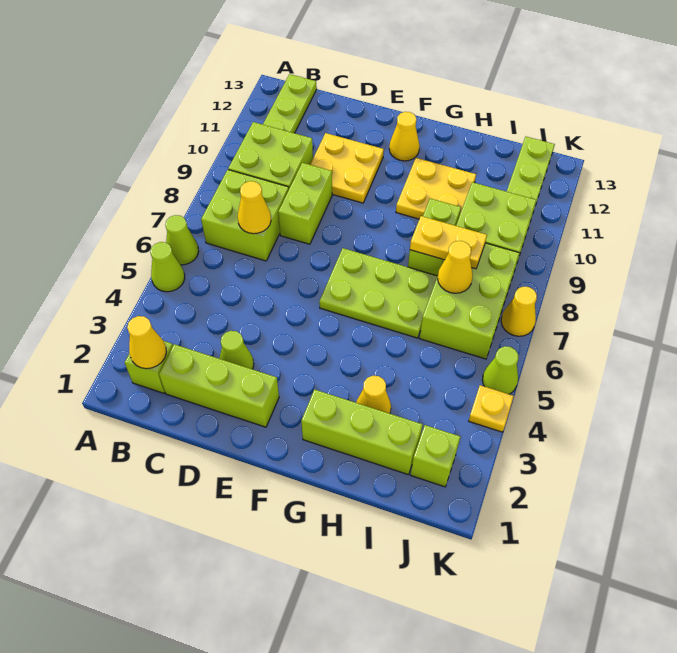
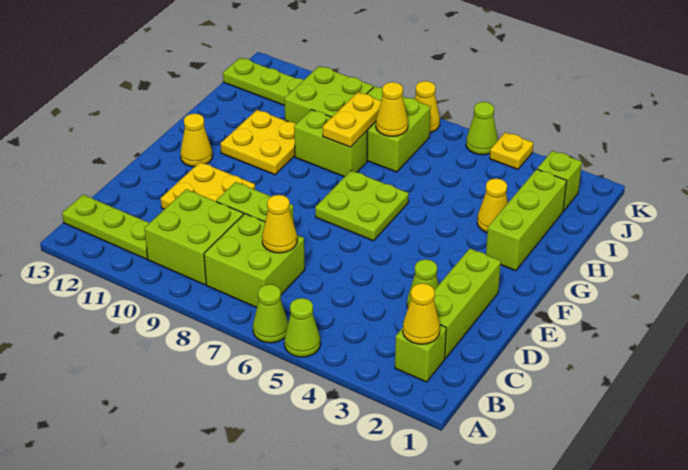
lime 2x3 plate [319,248,437,338] -> lime 2x2 plate [315,171,409,241]
lime 2x3 brick [419,243,519,359] -> lime 2x2 brick [367,86,431,172]

